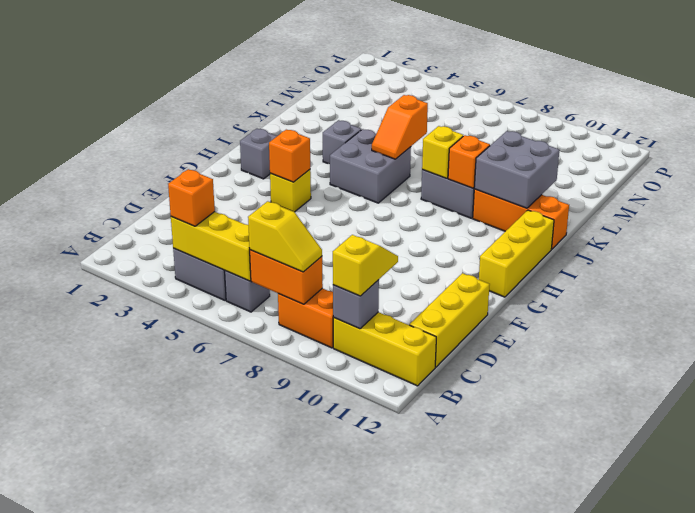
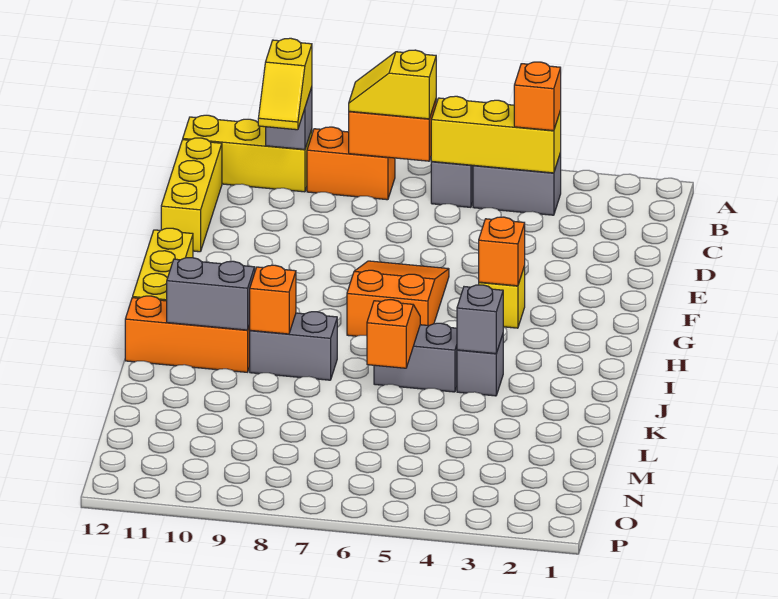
none -> orange 2x3 slope [347,261,449,336]
grey 1x1 brick [240,129,277,179] -> grey 1x1 brick moved to [457,285,503,354]
grey 2x2 brick [330,129,411,203] -> grey 1x2 brick [374,323,457,392]
yellow 1x1 brick [422,126,463,178] -> none
grey 2x2 brick [474,131,559,208] -> grey 1x2 brick [167,258,255,330]

